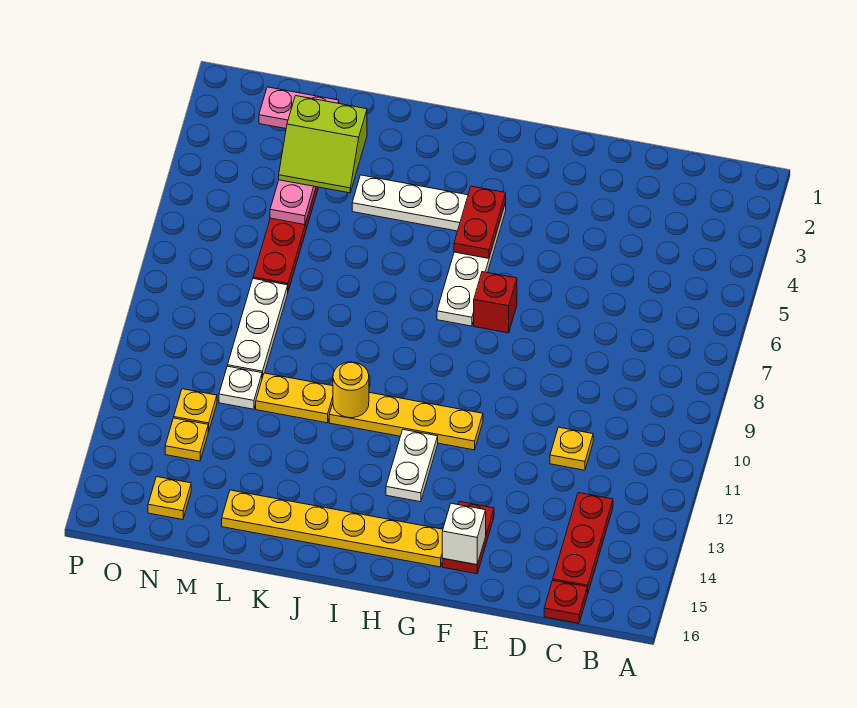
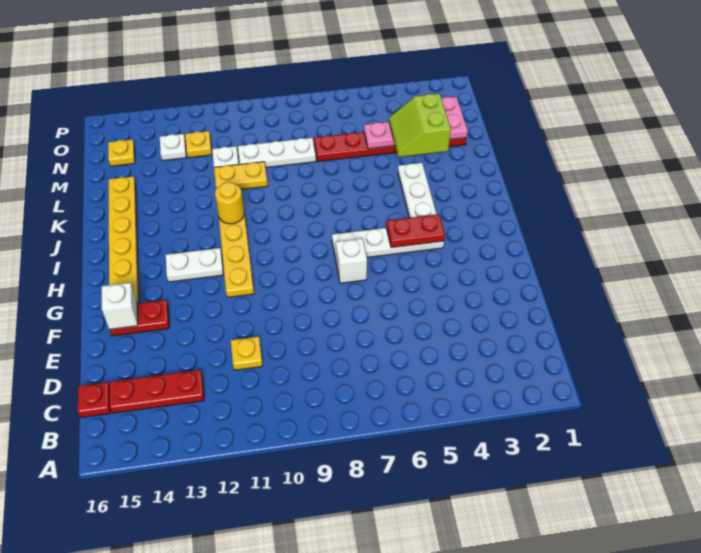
red 1x1 brick [474,272,517,333] -> white 1x1 brick [336,238,367,283]
yellow 1x2 plate [256,373,333,423] -> yellow 1x2 plate turned to [214,162,268,189]
yellow 1x1 plate [165,418,208,461] -> white 1x1 plate [160,134,186,161]

